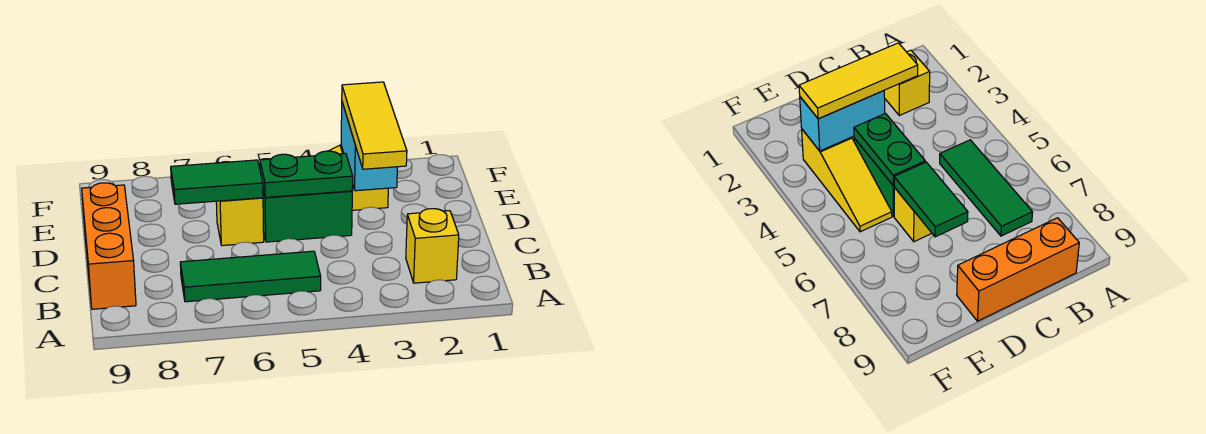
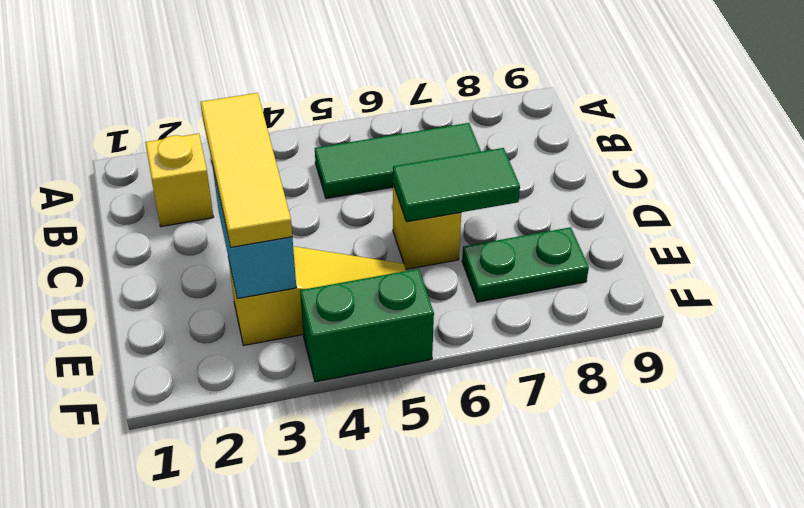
orange 1x3 brick [82,183,136,309] -> none
green 1x2 brick [263,190,352,242] -> green 1x2 brick moved to [300,269,434,382]
green 1x2 plate [260,151,353,197] -> green 1x2 plate moved to [462,227,589,302]

